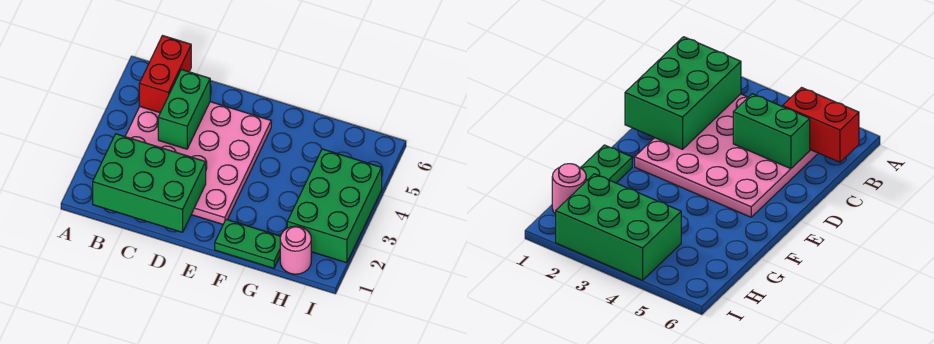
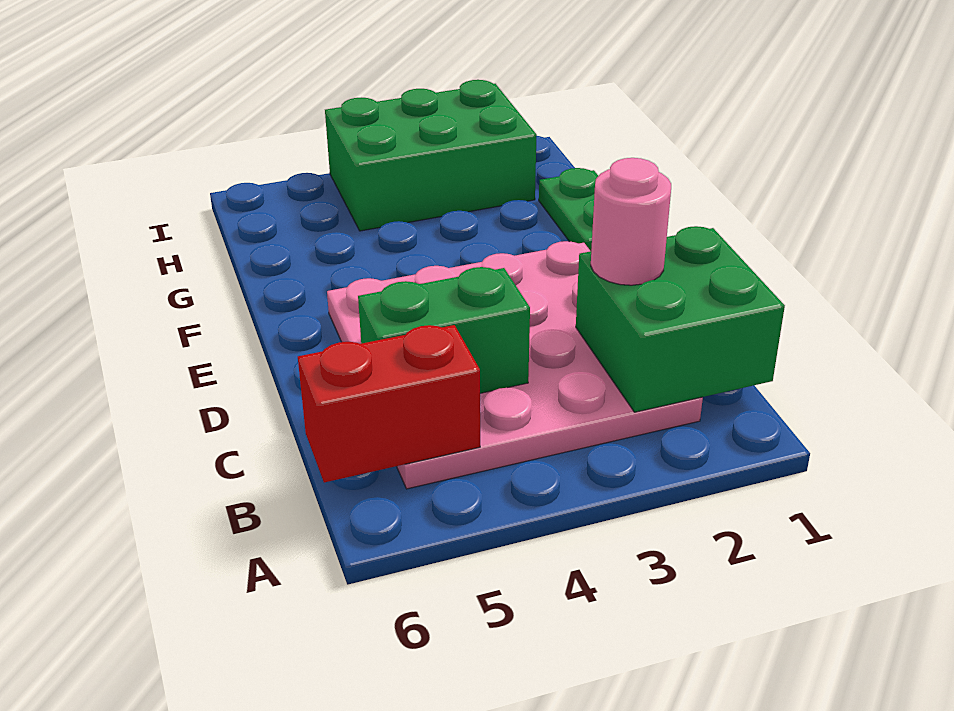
green 2x3 brick [93,134,206,232] -> green 2x2 brick [576,226,785,412]
pink 1x1 round brick [280,226,311,274] -> pink 1x1 round brick moved to [591,158,671,285]

